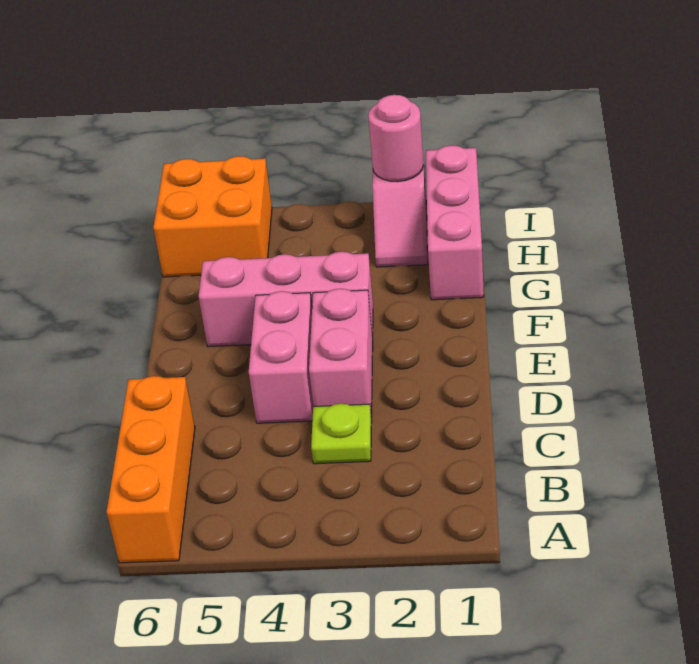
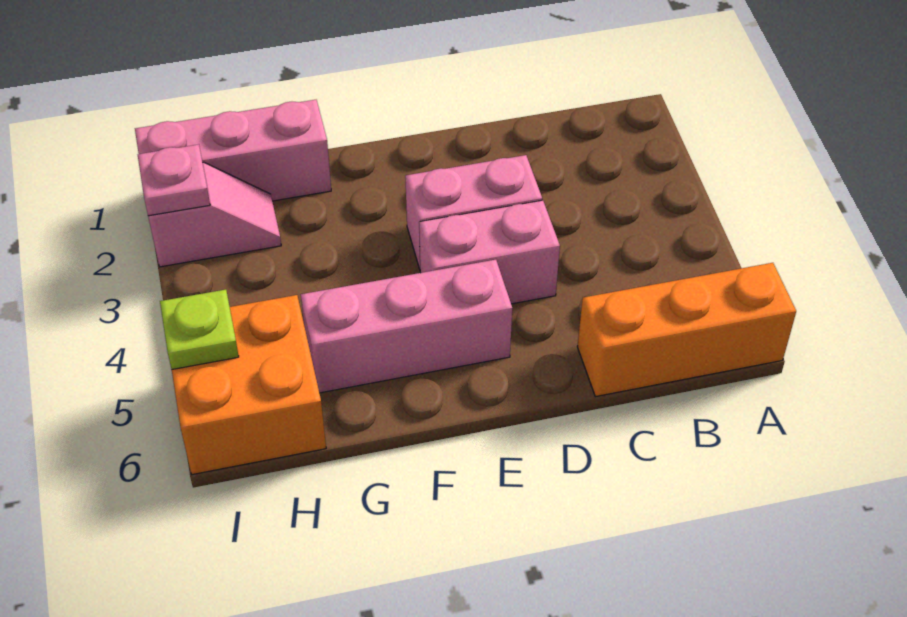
lime 1x1 plate [311,404,372,464] -> lime 1x1 plate moved to [160,290,239,369]
pink 1x3 brick [199,252,373,347] -> pink 1x3 brick turned to [301,260,512,393]
pink 1x1 round brick [368,95,423,182] -> pink 1x1 plate [138,144,210,216]

